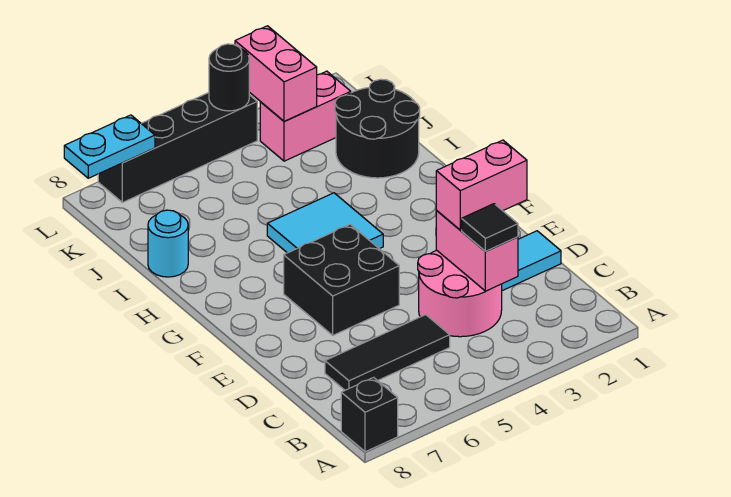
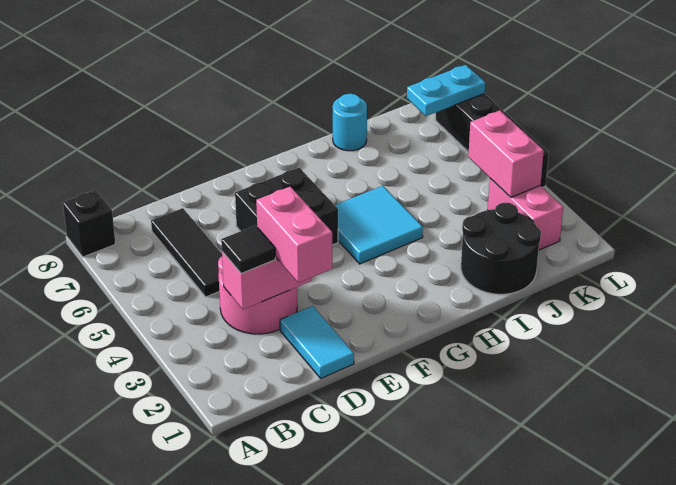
pink 1x2 brick [235,26,317,121] -> pink 1x2 brick turned to [468,110,544,197]
black 1x1 round brick [209,44,249,111] -> none
cyan 1x2 plate [64,115,155,178] -> cyan 1x2 plate turned to [407,65,485,116]

